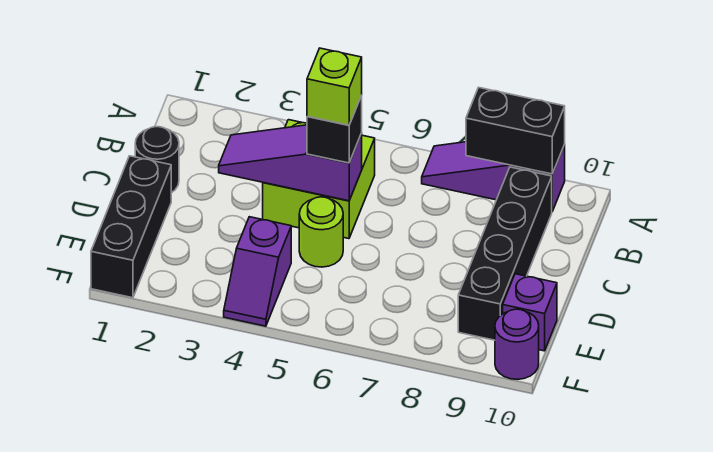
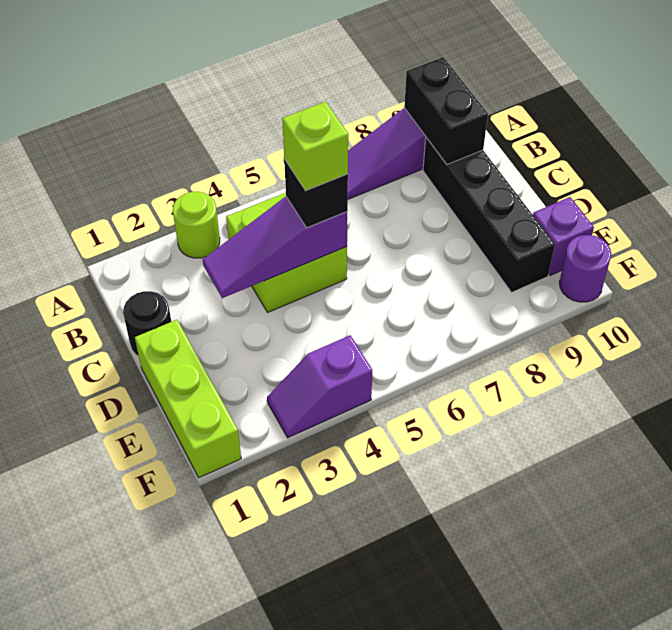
black 1x2 brick [466,87,565,174] -> black 1x2 brick turned to [404,57,488,164]
black 1x3 brick [91,156,171,298] -> lime 1x3 brick [135,320,241,478]
lime 1x1 round brick [299,197,343,267] -> lime 1x1 round brick moved to [173,192,220,258]
purple 1x2 slope [224,217,291,326] -> purple 1x2 slope turned to [267,335,372,438]

